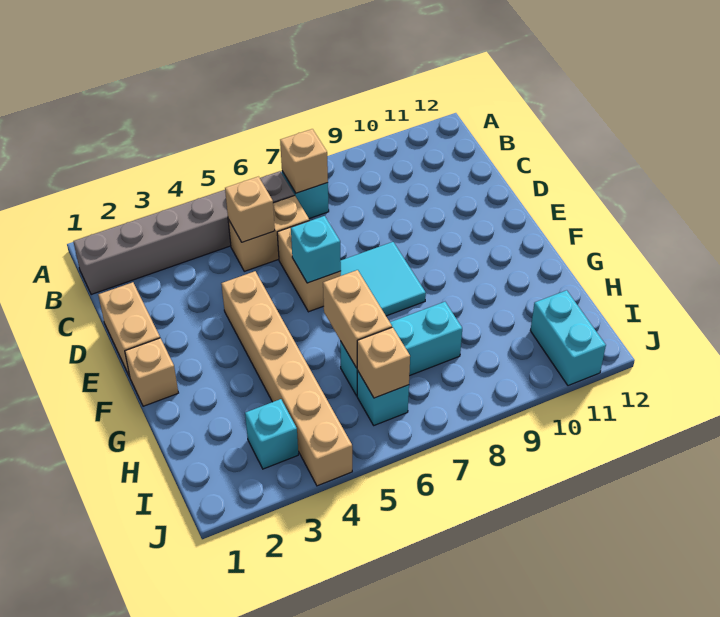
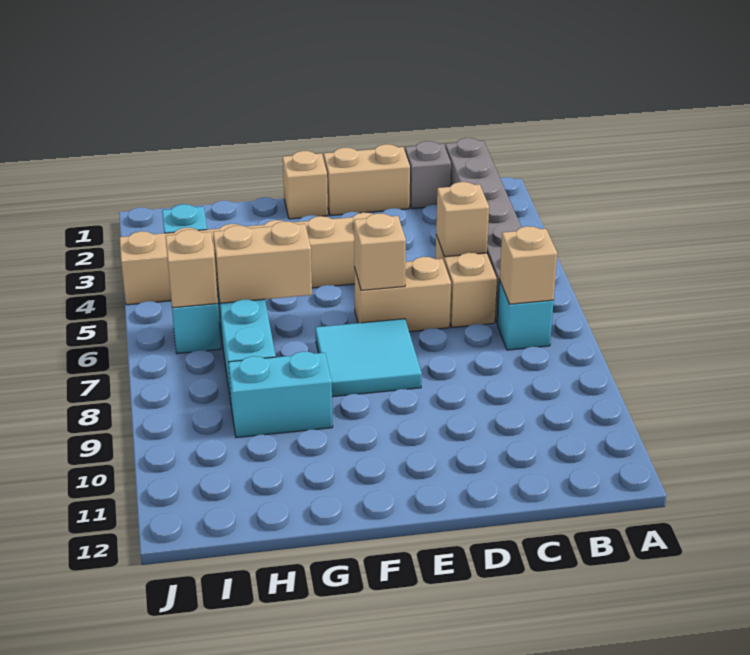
none -> grey 1x1 brick [405,141,451,209]
cyan 1x1 brick [291,216,341,283] -> tan 1x1 brick [354,213,406,290]
cyan 1x2 brick [530,290,606,386] -> cyan 1x2 brick moved to [228,351,333,438]

